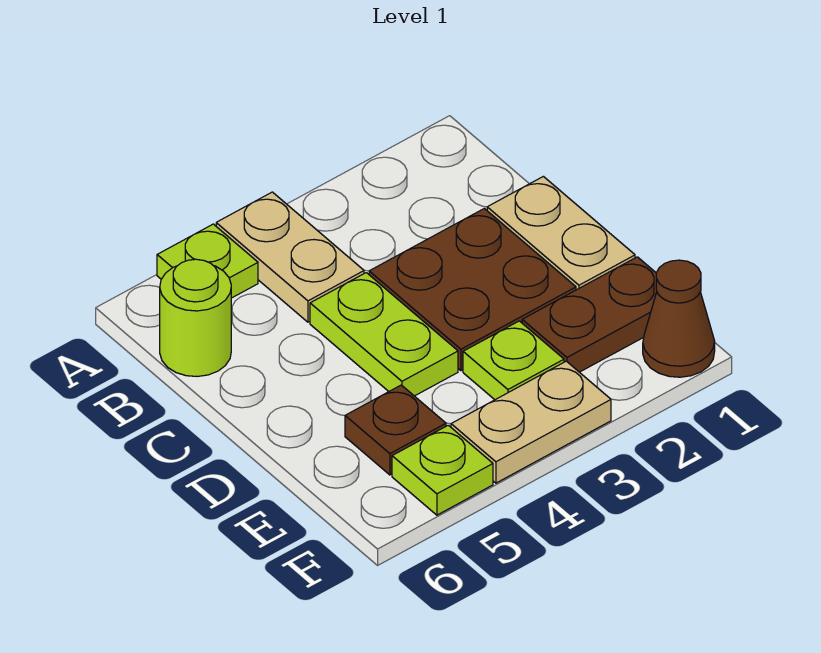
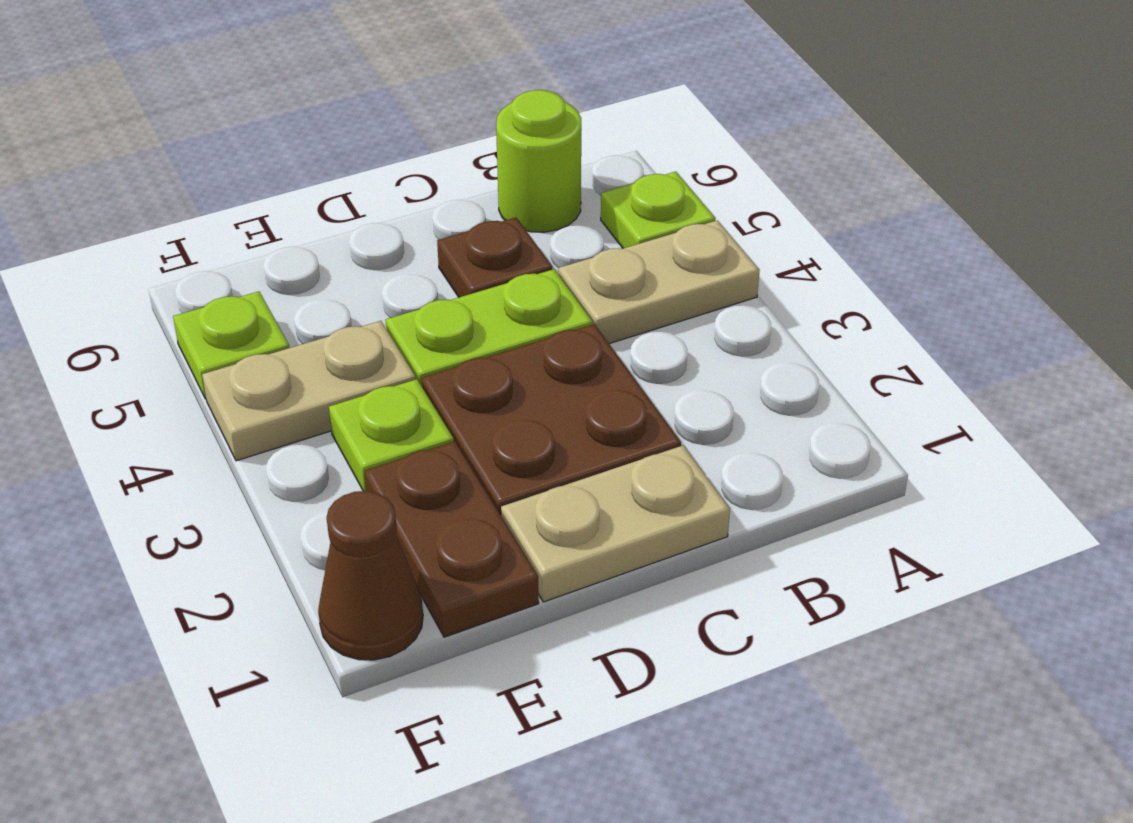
brown 1x1 plate [345,385,446,475] -> brown 1x1 plate moved to [437,218,552,297]
tan 1x2 plate [451,361,611,483] -> tan 1x2 plate turned to [202,321,416,461]

